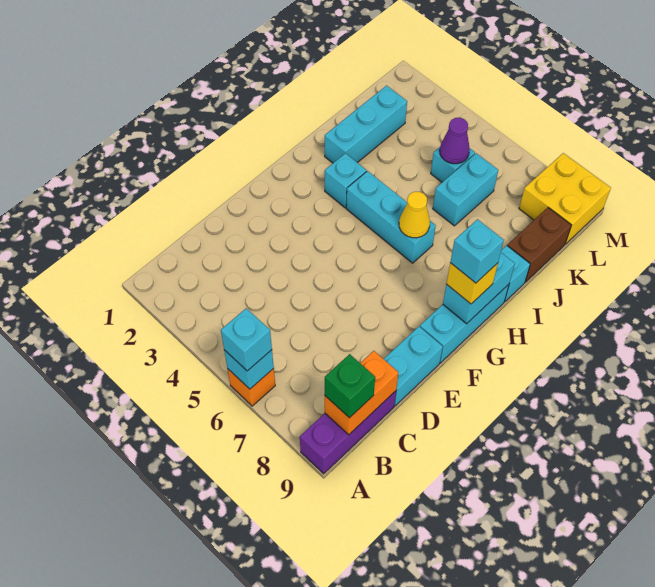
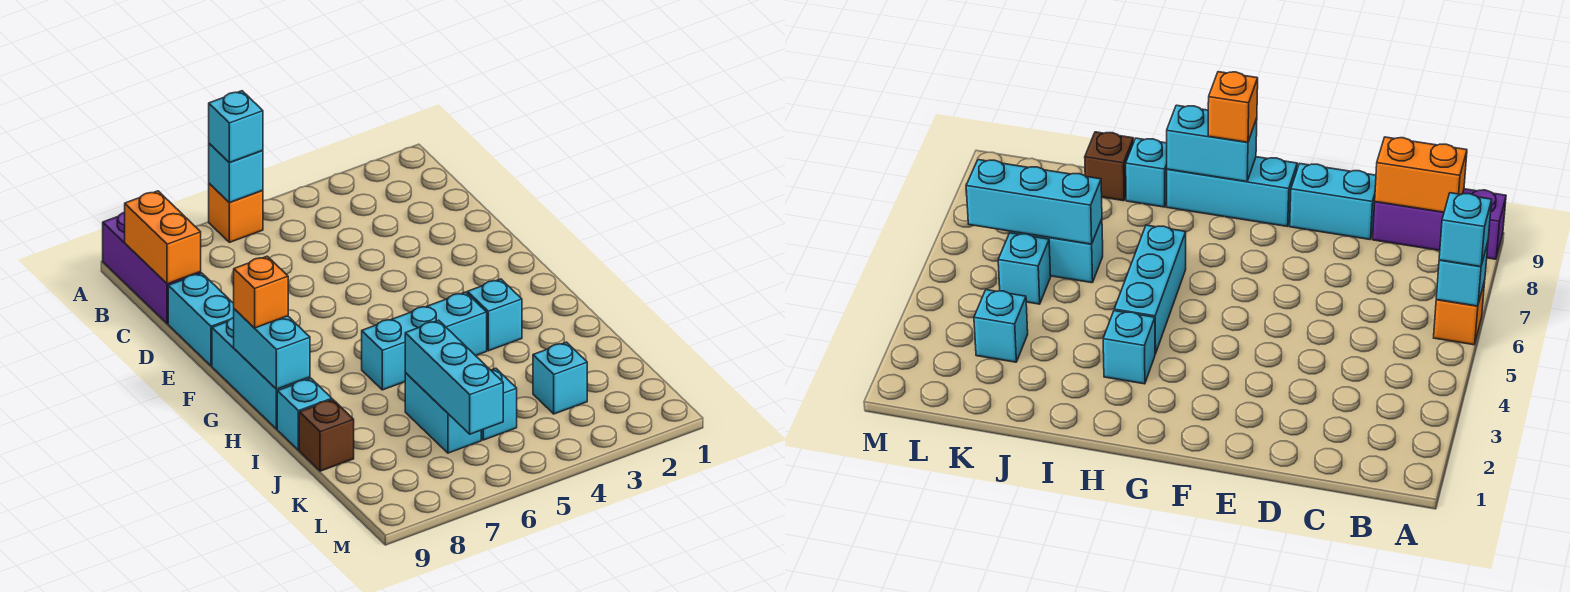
green 1x1 brick [325,354,375,418] -> none
yellow 1x1 brick [446,263,498,304] -> orange 1x1 brick [234,256,288,328]
cyan 1x1 brick [450,219,504,283] -> cyan 1x1 brick moved to [533,342,587,414]
yellow 1x1 cone [399,192,430,238] -> none
cyan 1x3 brick [325,86,407,163] -> cyan 1x3 brick moved to [405,320,503,434]
brown 1x2 brick [507,208,571,282] -> brown 1x1 brick [299,399,354,471]
purple 1x1 cone [440,118,470,164] -> none
yellow 2x2 brick [519,153,611,244] -> none

